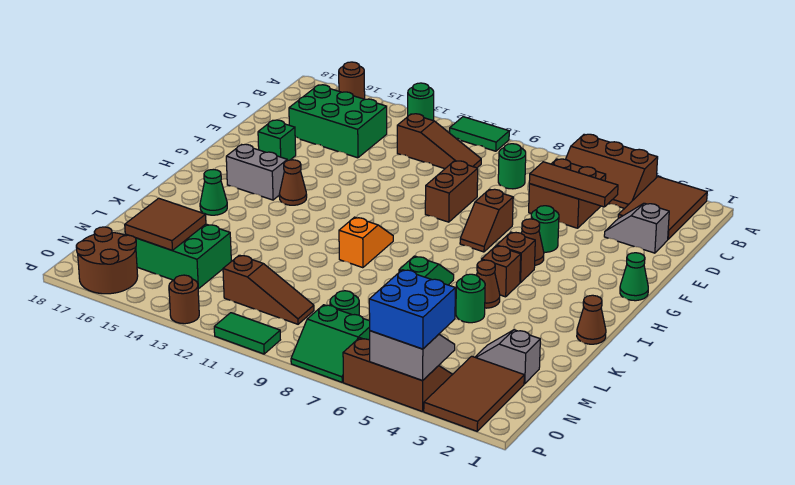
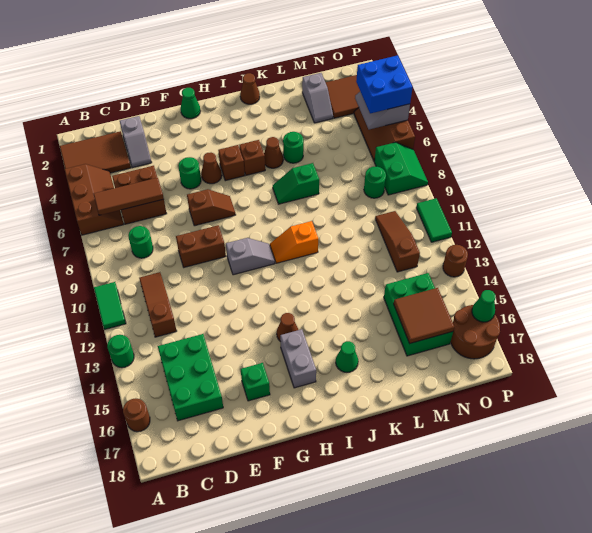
brown 1x3 tile [529,162,618,207] -> brown 1x3 tile turned to [93,178,164,215]
none -> grey 1x2 slope [226,238,275,275]
none -> green 1x1 cone [472,290,496,322]

